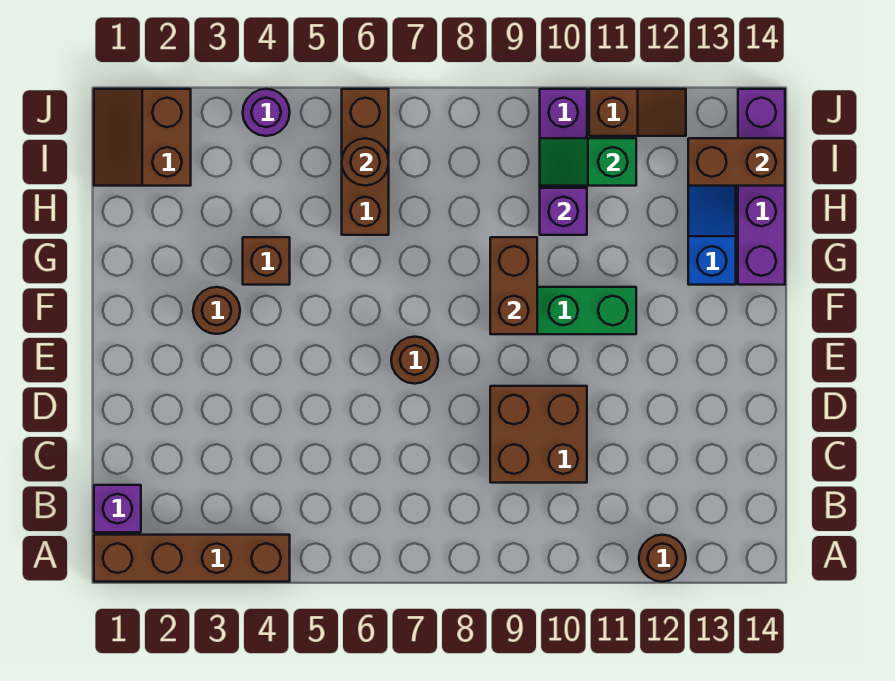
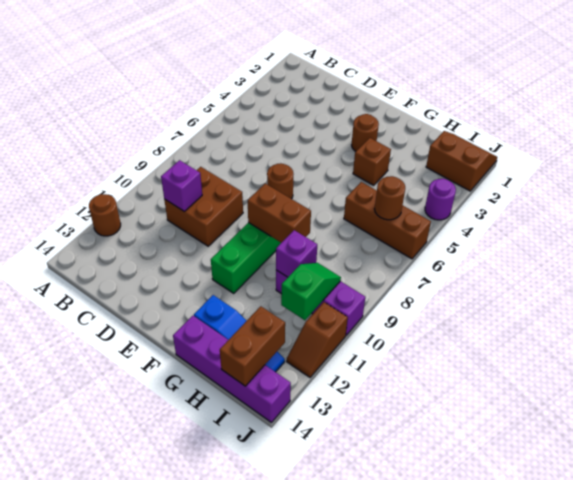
brown 1x4 brick [94,535,290,582] -> none
purple 1x1 brick [94,485,141,532] -> purple 1x1 brick moved to [161,160,202,211]

